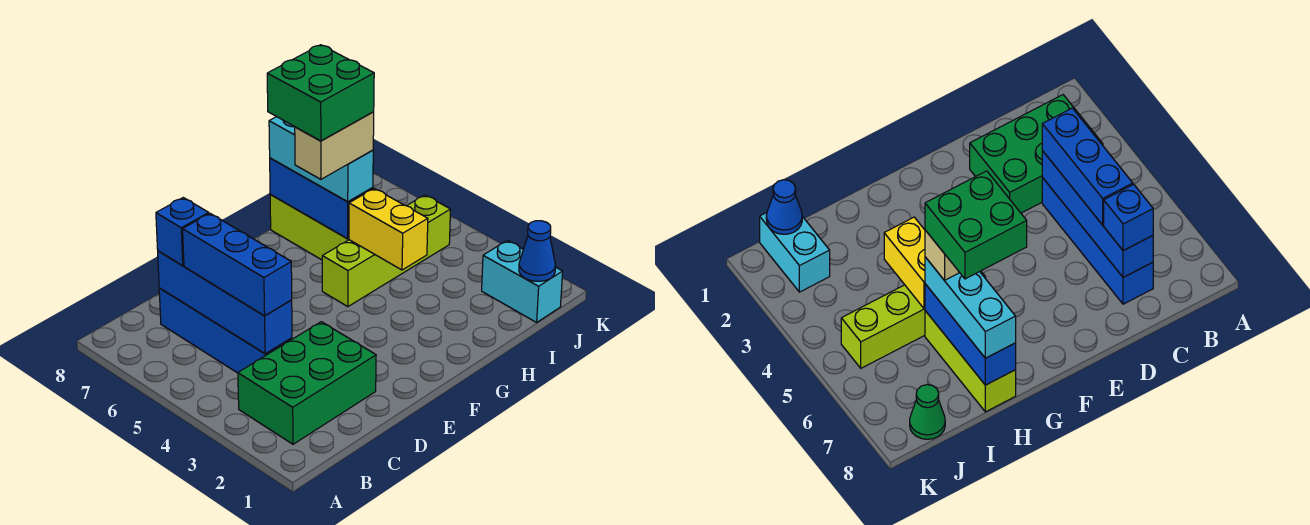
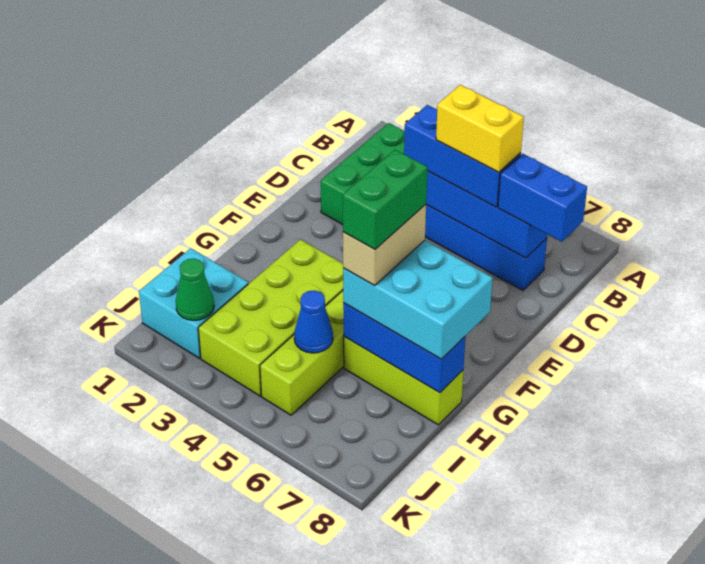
blue 1x1 brick [156,198,209,266] -> blue 1x2 brick [498,154,587,242]
none -> lime 2x4 brick [198,239,343,396]
green 2x2 brick [267,45,374,141] -> green 1x2 brick [343,150,427,249]
yellow 1x2 brick [349,189,428,270] -> yellow 1x2 brick moved to [436,85,524,172]
cyan 1x3 brick [269,117,373,202] -> cyan 2x3 brick [343,240,492,359]
cyan 1x2 brick [482,241,563,322] -> cyan 2x2 brick [139,248,248,358]
blue 1x1 cone [519,221,555,281] -> blue 1x1 cone moved to [294,290,333,353]
green 1x1 cone [910,385,945,439] -> green 1x1 cone moved to [176,259,214,320]

